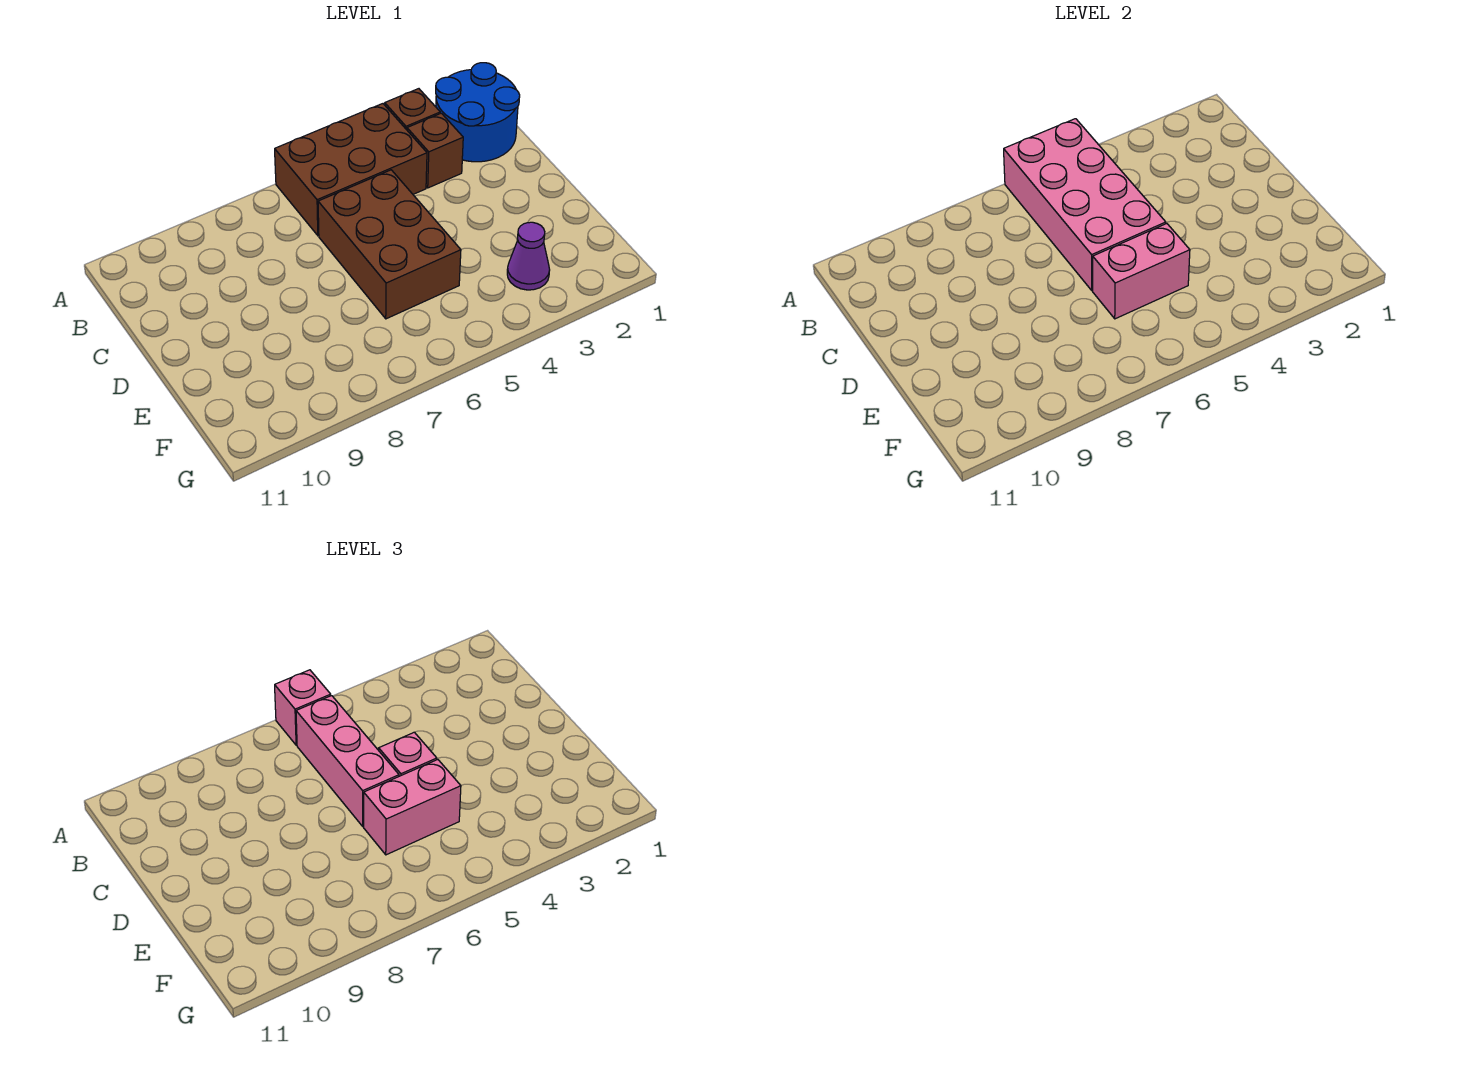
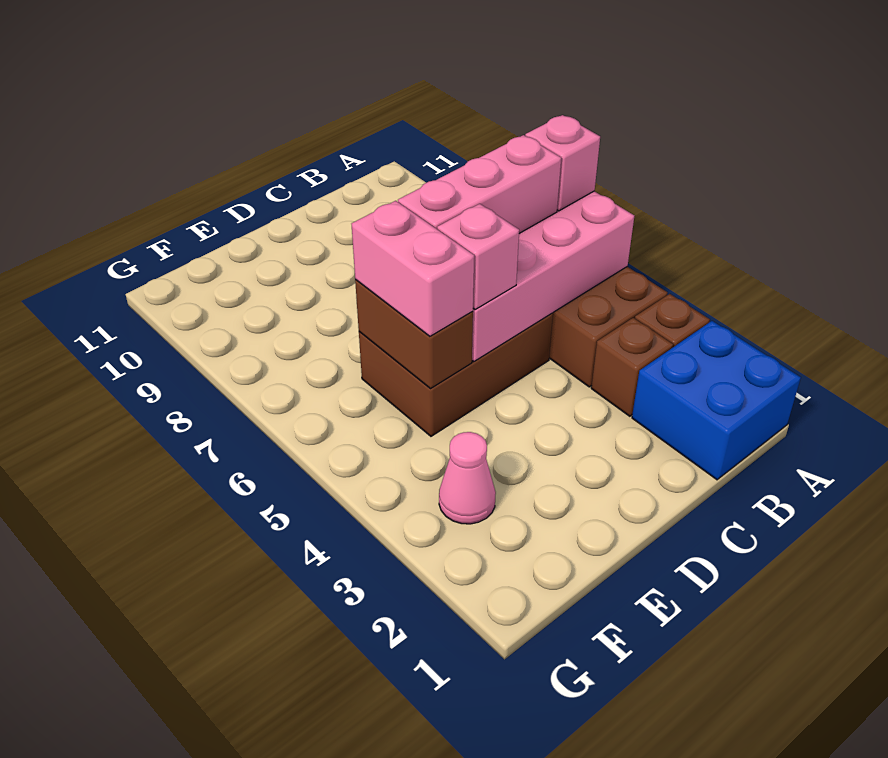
blue 2x2 round brick [436,63,520,162] -> blue 2x2 brick [632,321,801,480]
pink 1x2 brick [1093,224,1190,319] -> brown 1x2 brick [355,279,473,389]
purple 1x1 cone [507,222,550,290] -> pink 1x1 cone [439,432,496,524]

